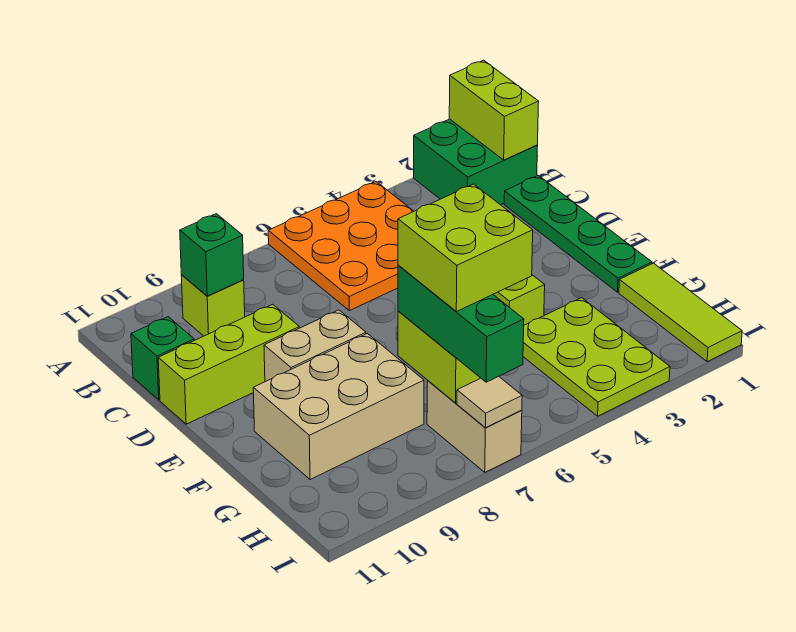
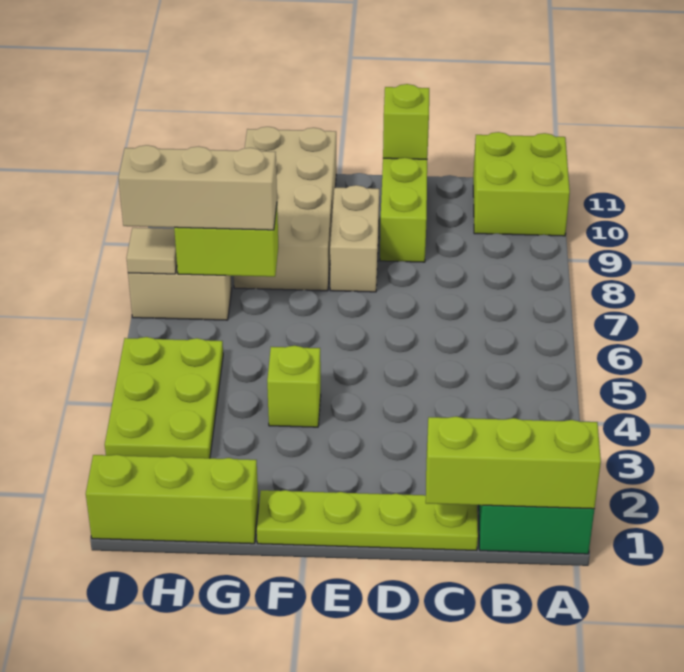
lime 1x2 brick [449,60,539,160] -> lime 1x3 brick [426,416,601,509]
orange 3x3 plate [268,182,414,311] -> none
lime 1x1 brick [181,275,245,336] -> lime 1x1 brick moved to [383,84,429,159]
green 1x1 brick [180,214,244,296] -> none
green 1x4 plate [504,176,652,292] -> lime 1x4 plate [257,490,478,550]
green 1x1 brick [131,317,194,400] -> none
tan 2x3 brick [253,333,424,480] -> tan 2x4 brick [234,127,336,291]
lime 1x3 tile [619,263,742,362] -> lime 1x3 brick [86,455,258,544]
lime 2x3 plate [523,298,670,416] -> lime 2x3 plate turned to [105,337,223,458]
lime 2x2 brick [398,184,533,312] -> lime 2x2 brick moved to [473,132,570,236]
green 1x3 brick [398,265,524,382] -> tan 1x3 brick [119,145,277,230]

